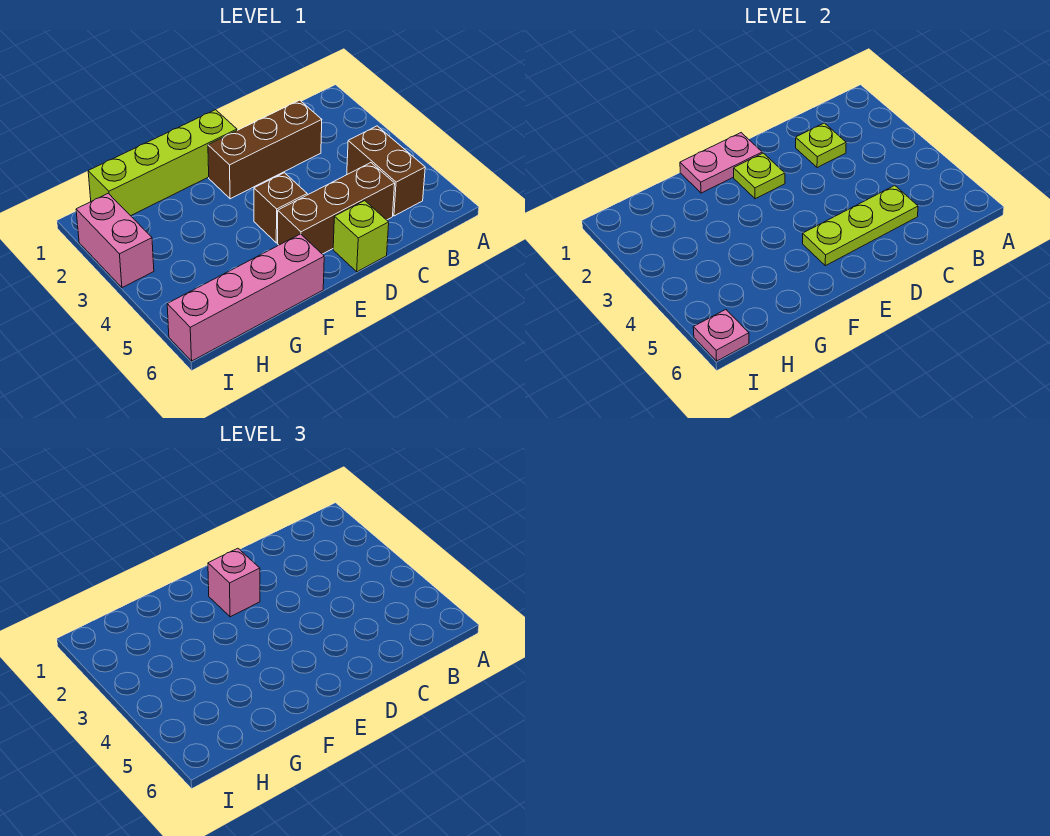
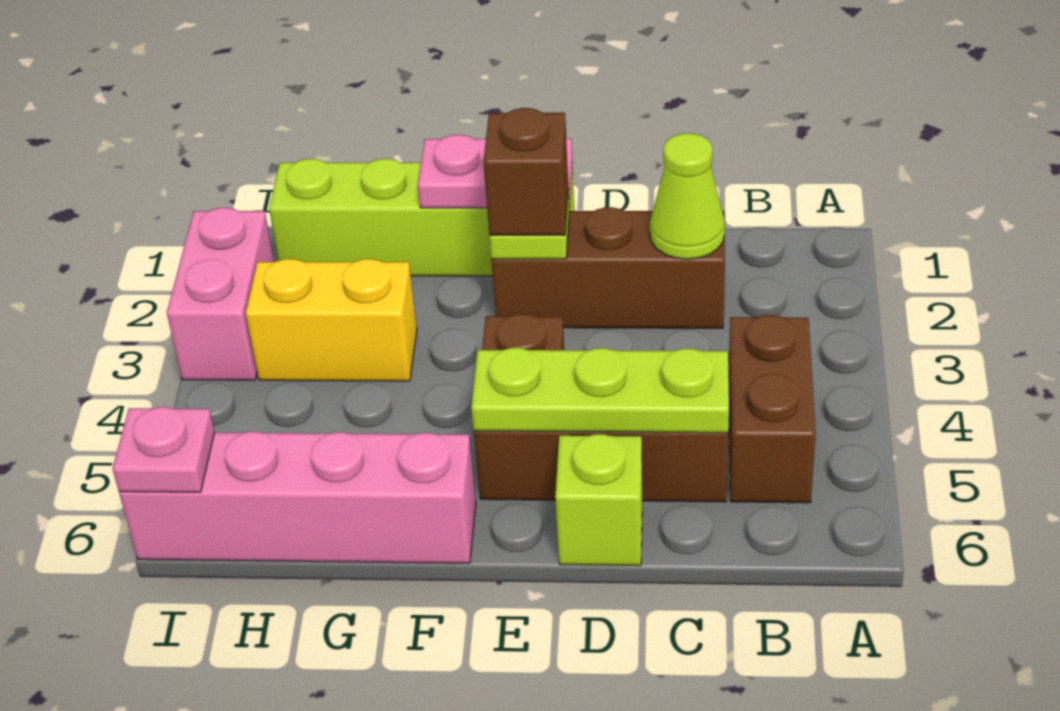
lime 1x1 plate [796,123,846,168] -> lime 1x1 cone [650,133,725,259]
pink 1x1 brick [208,548,260,617] -> brown 1x1 brick [483,108,568,235]
none -> yellow 1x2 brick [246,259,417,381]

